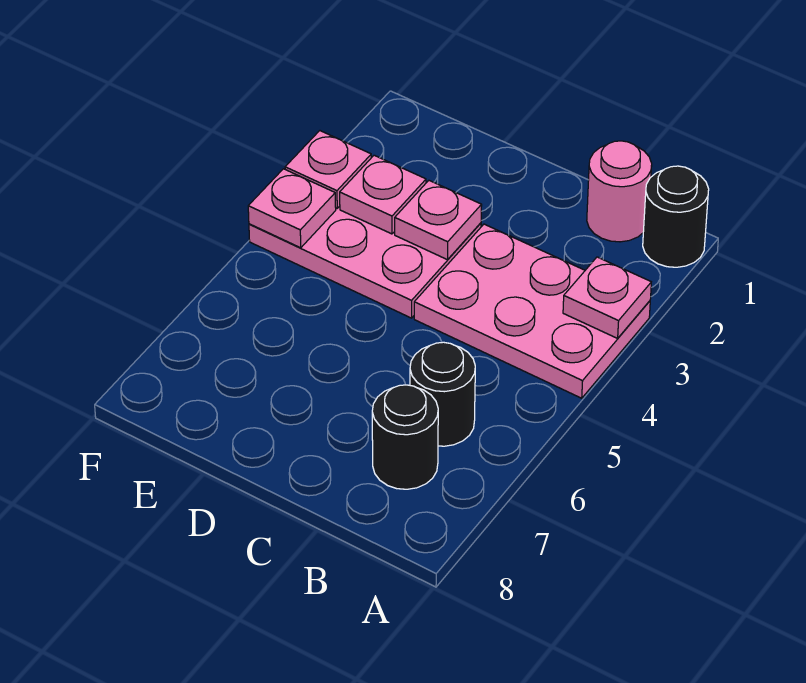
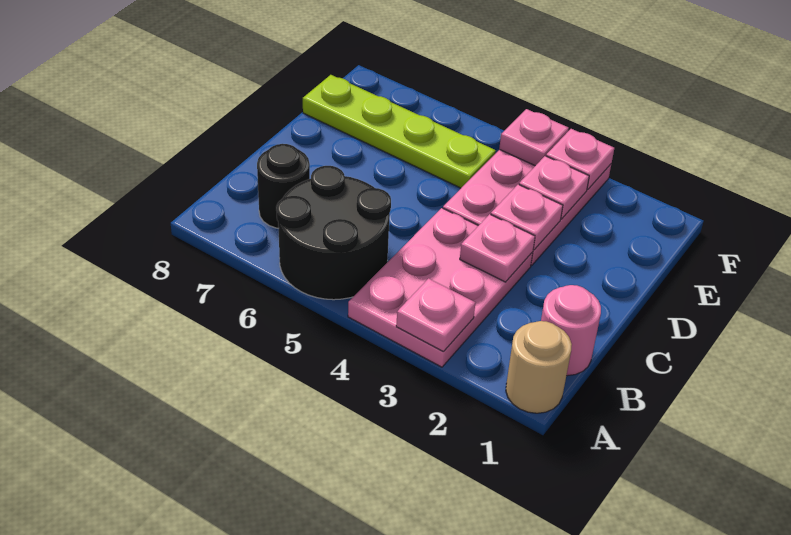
black 1x1 round brick [643,166,709,267] -> tan 1x1 round brick [506,321,572,413]
black 1x1 round brick [410,342,475,446] -> black 2x2 round brick [276,166,391,300]
none -> pink 1x1 plate [460,214,535,282]
none -> lime 1x4 plate [303,75,496,188]

